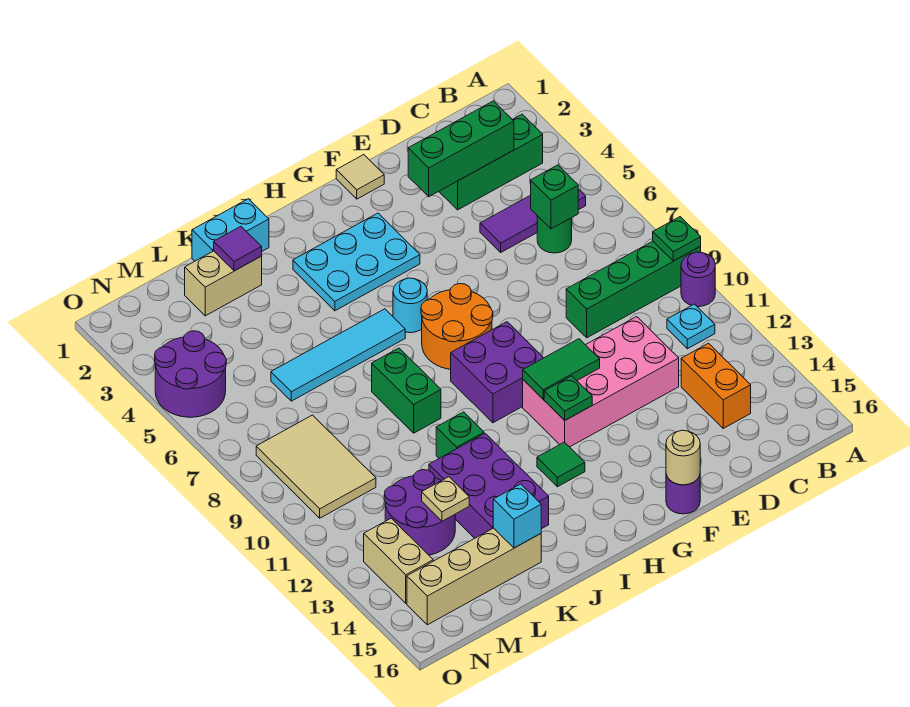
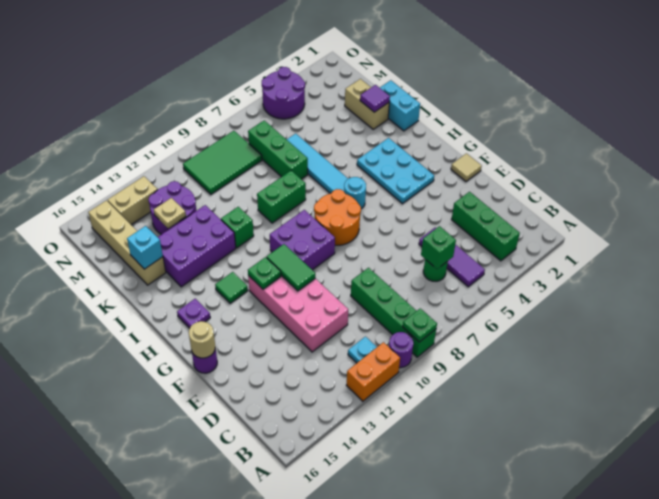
green 1x3 brick [408,101,514,197] -> green 1x3 brick moved to [248,120,308,179]
orange 1x2 brick [681,343,751,428] -> orange 1x2 brick moved to [346,342,400,401]
none -> purple 1x1 plate [177,299,210,328]
tan 2x3 tile [256,415,376,518] -> green 2x3 tile [183,131,262,194]

